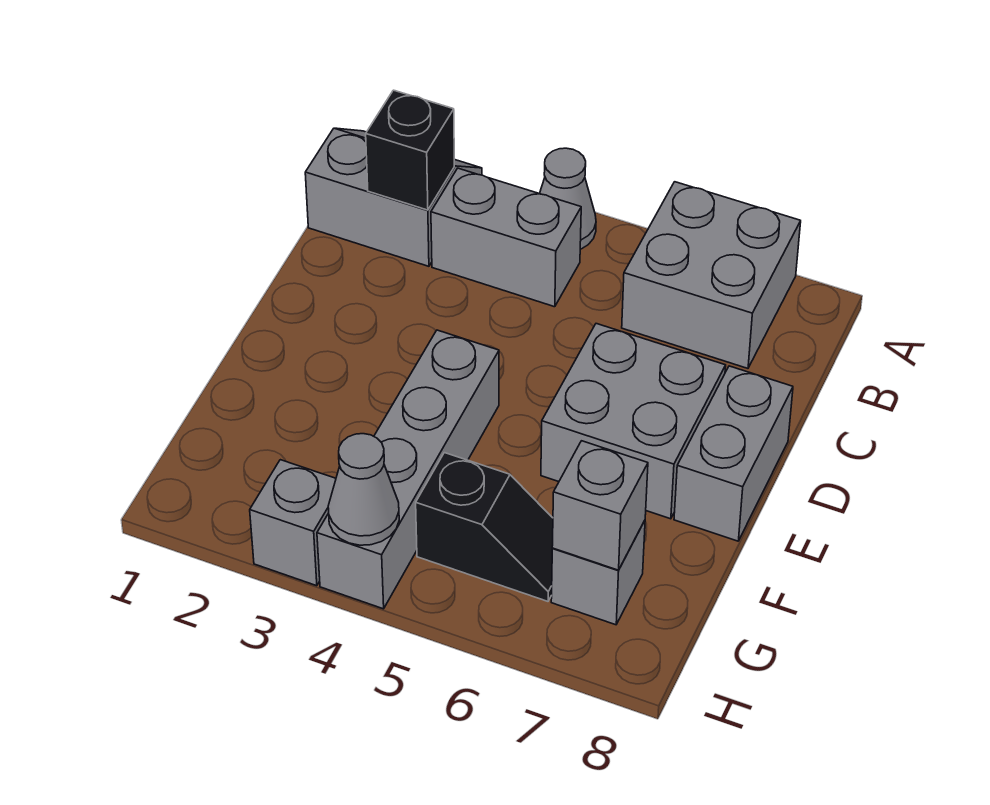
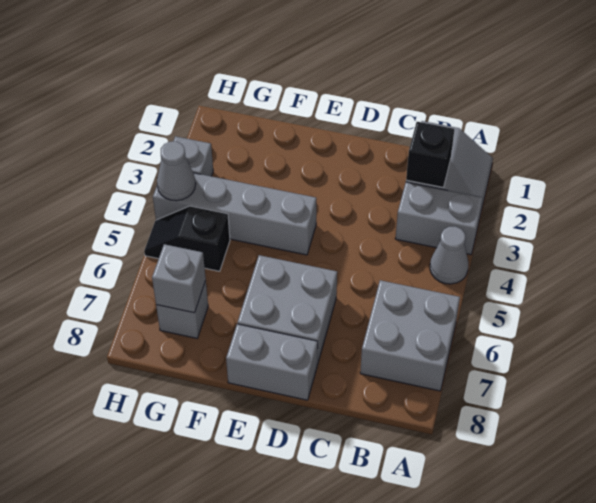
grey 1x2 brick [431,168,581,307] -> grey 1x2 brick turned to [395,182,483,255]
black 1x2 slope [416,453,553,601] -> black 1x2 slope turned to [144,206,230,271]

